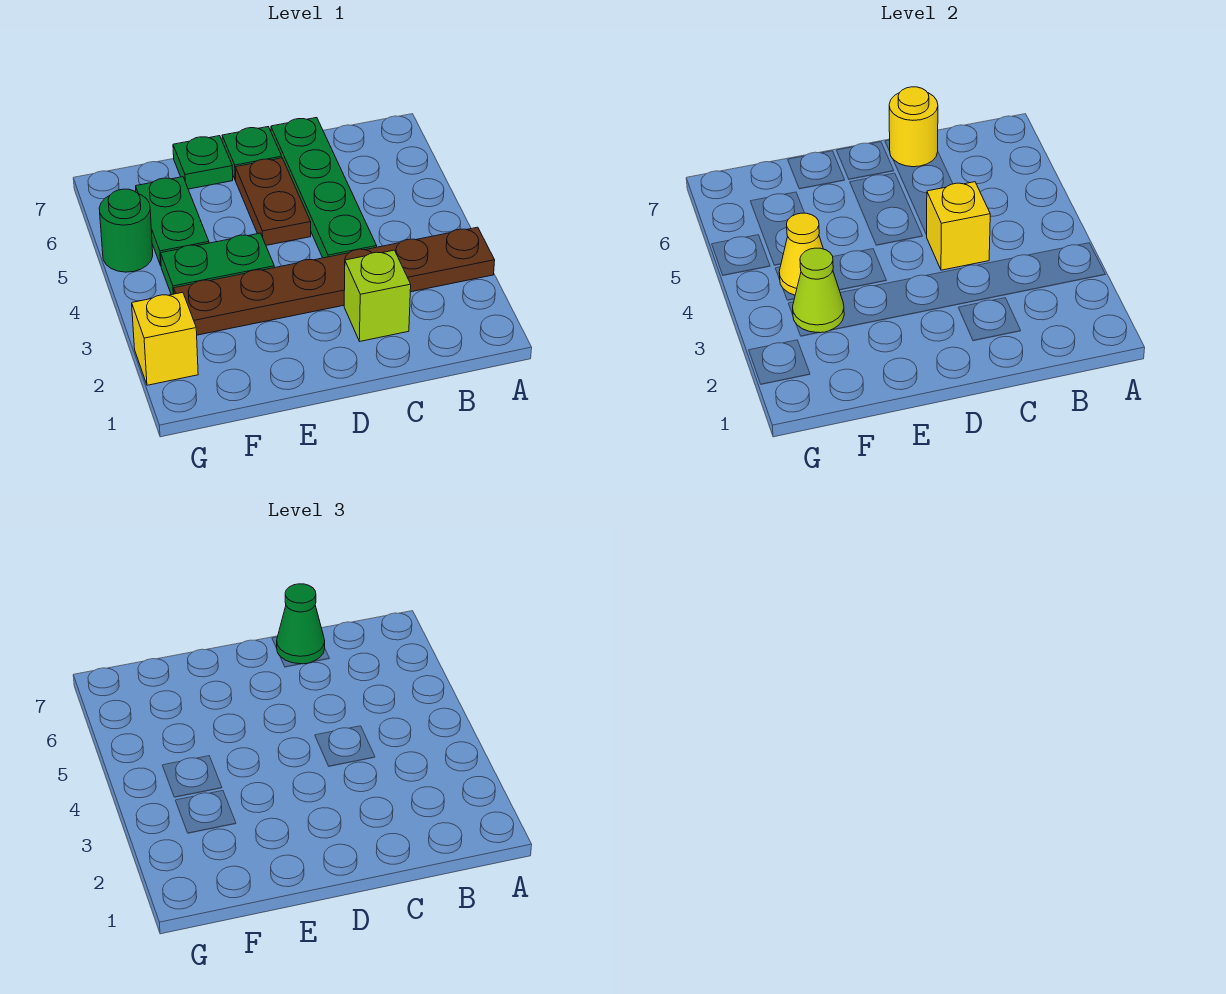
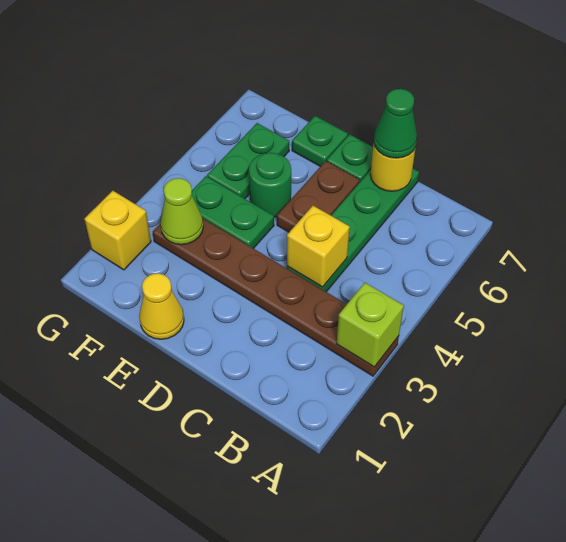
lime 1x1 brick [344,250,411,341] -> lime 1x1 brick moved to [337,283,404,367]
yellow 1x1 cone [779,213,823,295] -> yellow 1x1 cone moved to [139,273,184,339]
green 1x1 round brick [99,189,153,272] -> green 1x1 round brick moved to [249,153,291,217]

